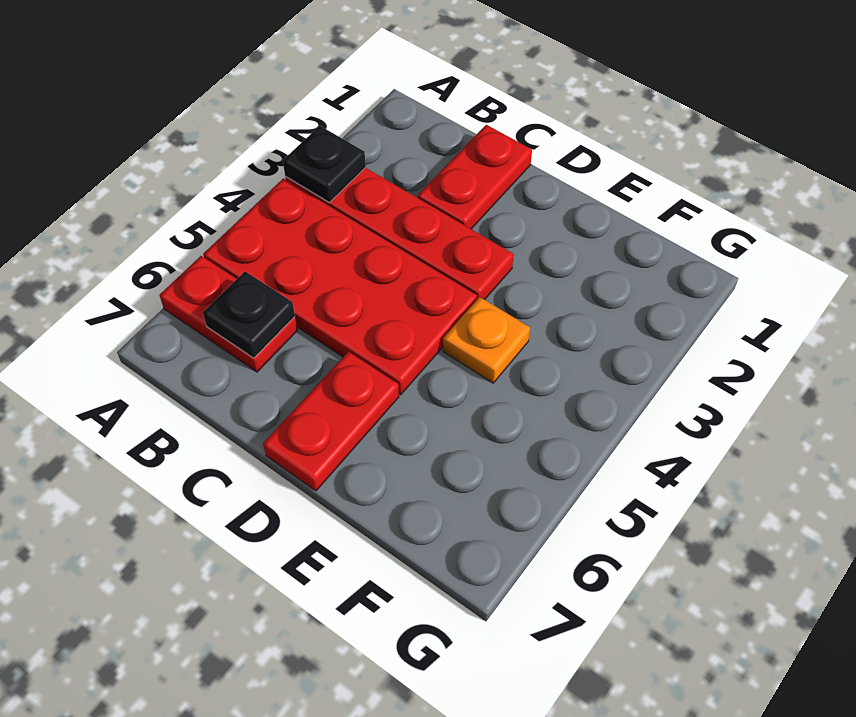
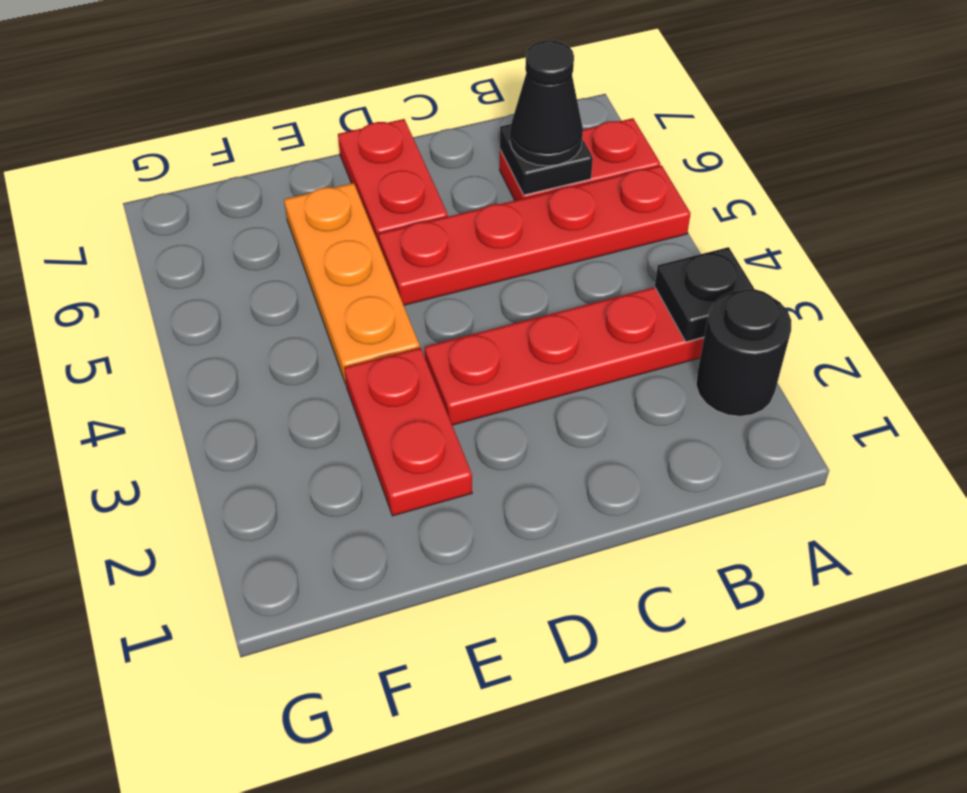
none -> black 1x1 round brick [696,289,791,416]
red 2x4 plate [203,178,477,395] -> red 1x4 plate [378,165,691,305]
none -> black 1x1 cone [510,40,583,166]
red 1x2 plate [418,125,532,229] -> red 1x2 plate moved to [344,348,472,516]
orange 1x1 plate [443,297,530,383] -> orange 1x3 plate [284,183,420,384]

